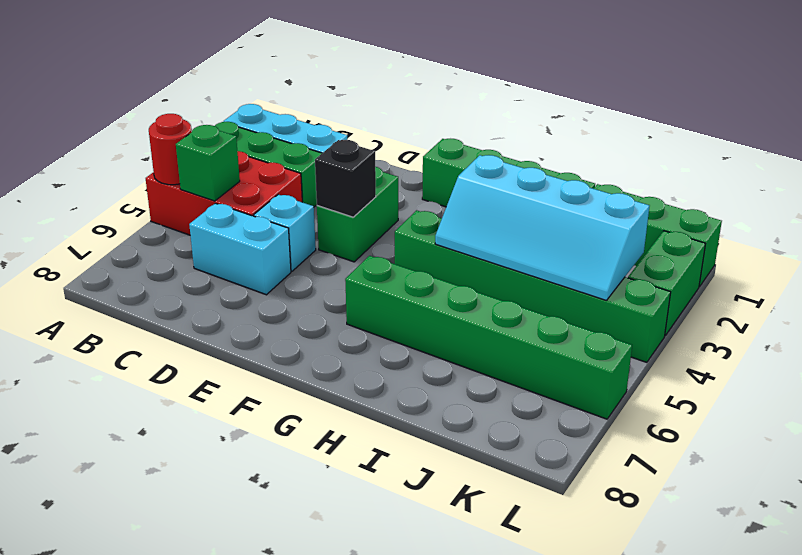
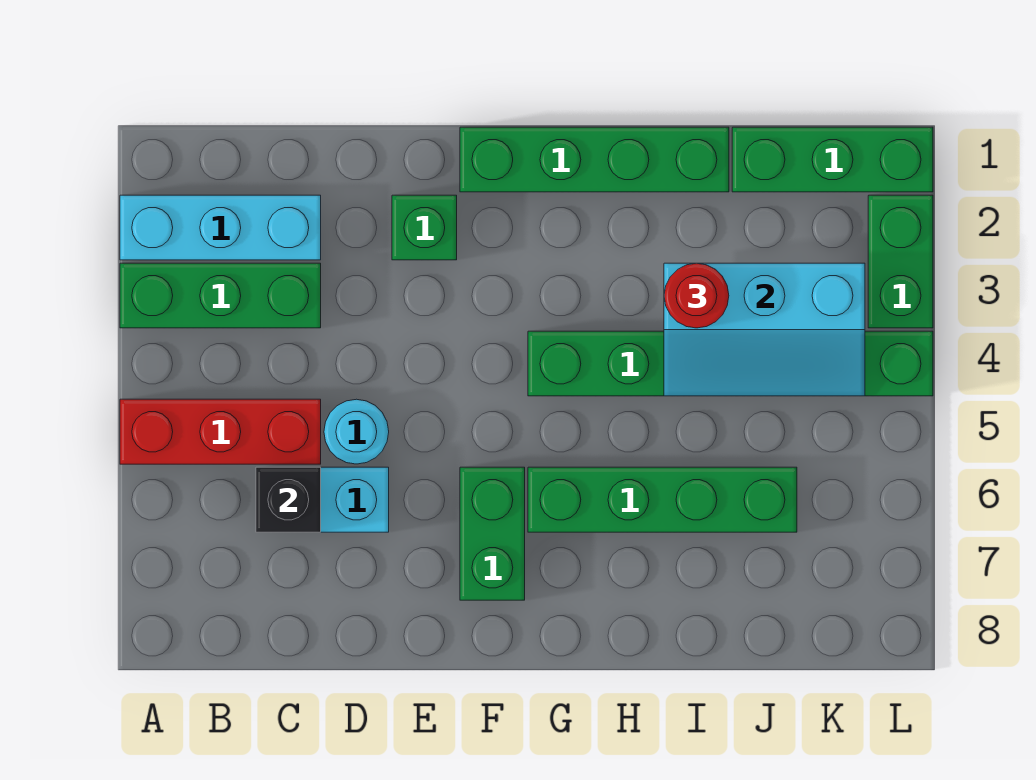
red 2x3 brick [146,151,302,235] -> red 1x3 brick [120,399,321,464]
red 1x1 round brick [149,114,192,185] -> red 1x1 round brick moved to [664,263,729,328]
green 1x1 brick [176,125,240,201] -> green 1x1 brick moved to [392,195,457,260]
cyan 1x1 brick [254,195,316,271] -> cyan 1x1 round brick [324,399,389,464]
green 1x2 brick [317,167,398,262] -> green 1x2 brick moved to [460,467,525,600]
black 1x1 brick [315,140,376,217] -> black 1x1 brick moved to [256,467,321,532]
green 1x6 brick [345,256,632,419] -> green 1x4 brick [528,467,797,532]
cyan 2x4 slope [435,155,649,301] -> cyan 2x3 slope [664,263,865,396]

